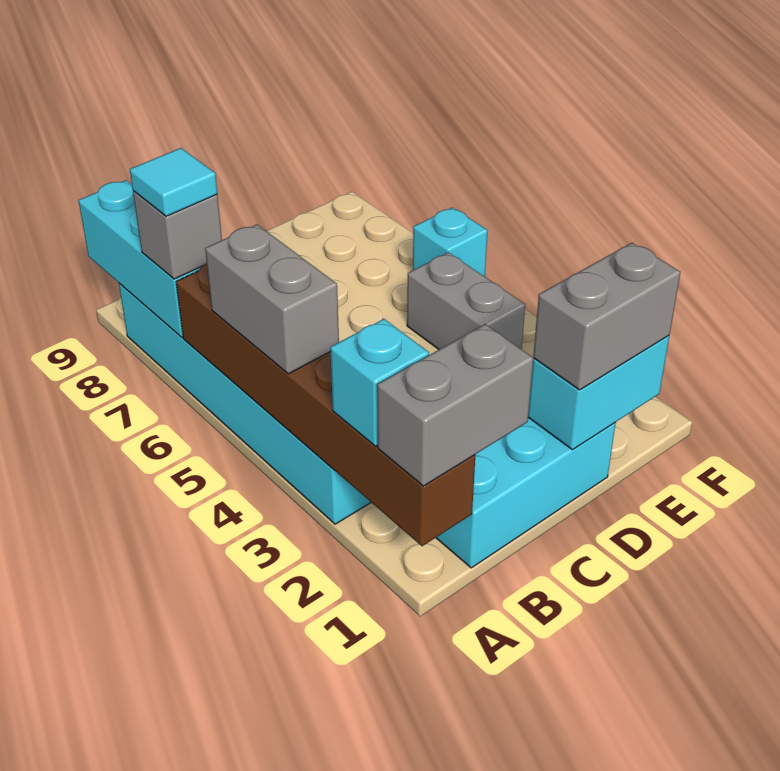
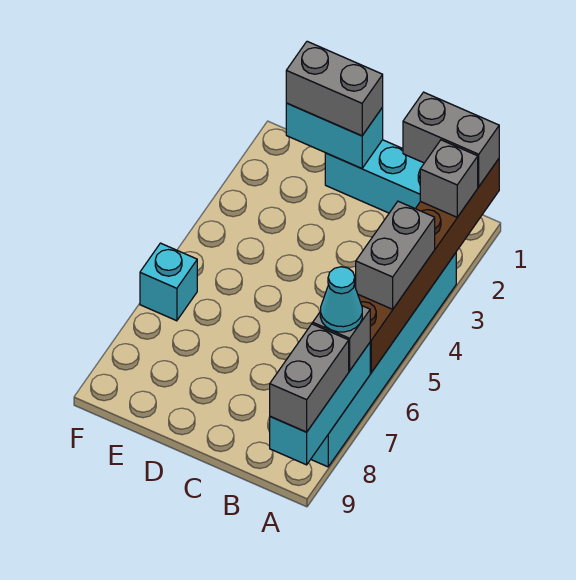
cyan 1x1 brick [330,319,429,446] -> grey 1x1 brick [420,140,478,217]
cyan 1x1 tile [130,148,217,216] -> cyan 1x1 cone [320,267,362,332]
grey 1x2 brick [407,252,525,349] -> grey 1x2 brick moved to [270,324,349,432]

